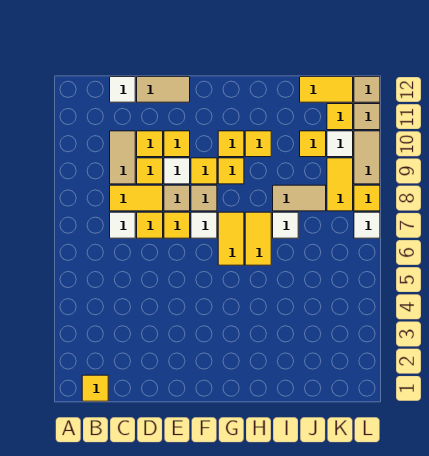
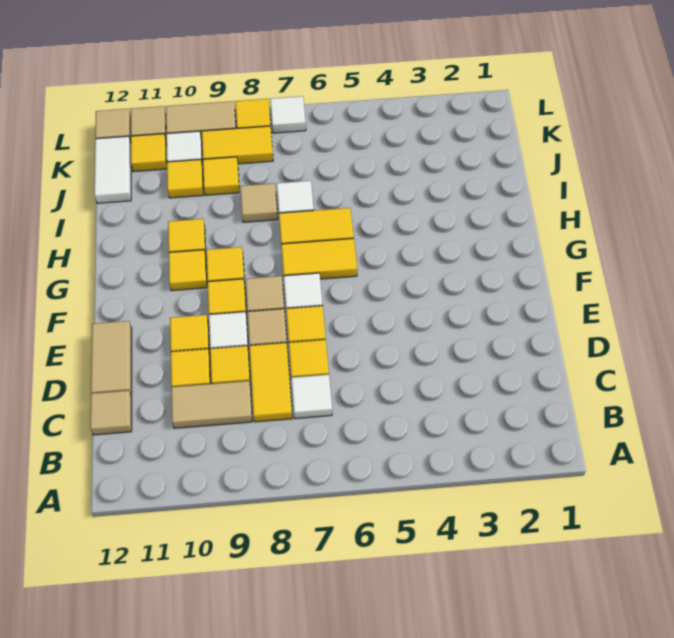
yellow 1x1 tile [82,375,108,401] -> yellow 1x1 tile moved to [203,157,239,195]
white 1x1 tile [110,77,135,102] -> tan 1x1 tile [90,391,132,435]
tan 1x2 tile [273,185,326,211] -> tan 1x1 tile [240,183,278,222]
yellow 1x2 tile [300,77,353,102] -> white 1x2 tile [94,136,131,203]

